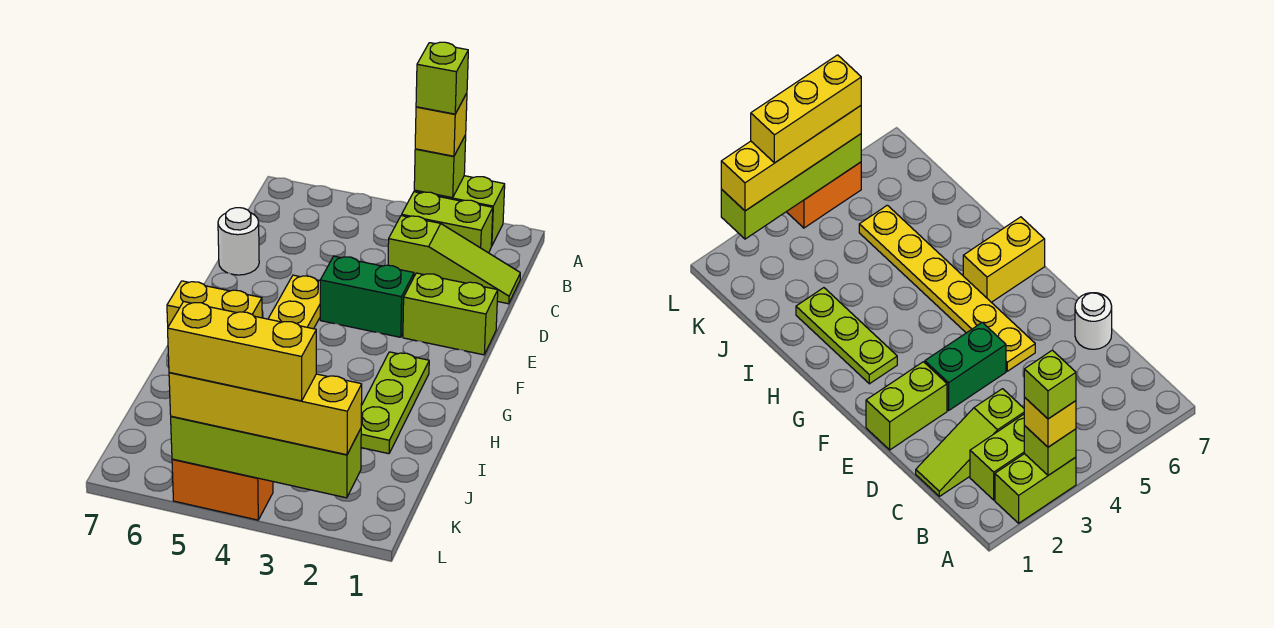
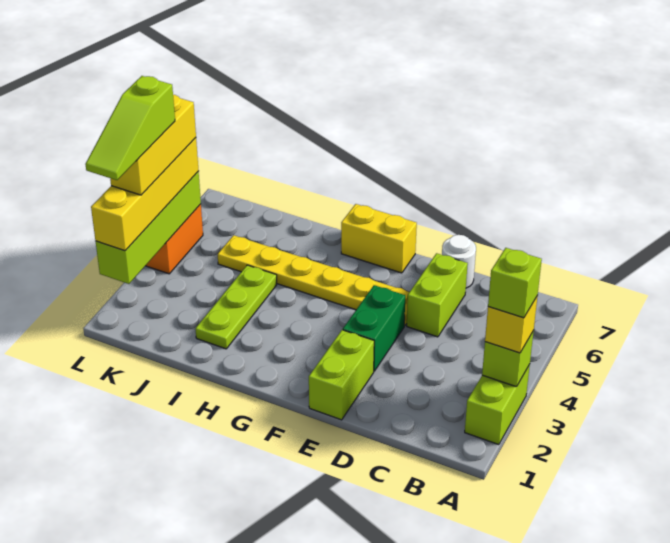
lime 1x2 brick [402,192,493,253] -> lime 1x2 brick moved to [407,253,468,337]
lime 1x3 slope [388,216,520,304] -> lime 1x3 slope moved to [85,76,175,180]
lime 1x3 plate [361,352,429,454] -> lime 1x3 plate turned to [195,265,277,349]
yellow 1x2 brick [167,281,262,326] -> yellow 1x2 brick turned to [341,204,417,273]

